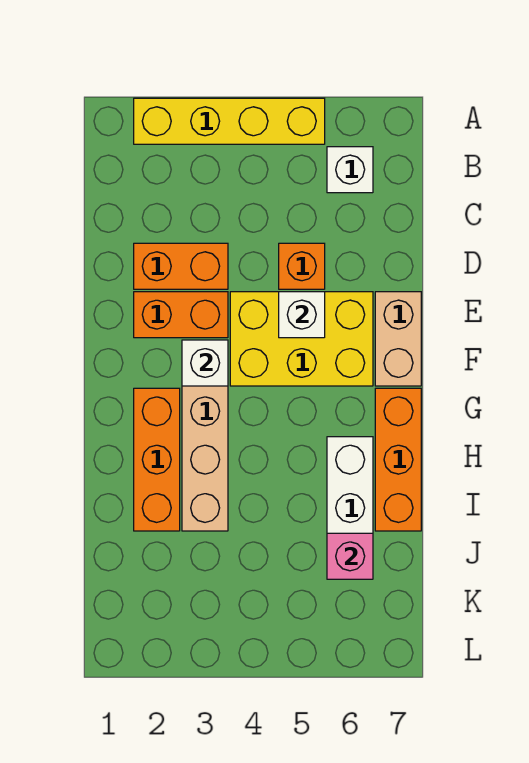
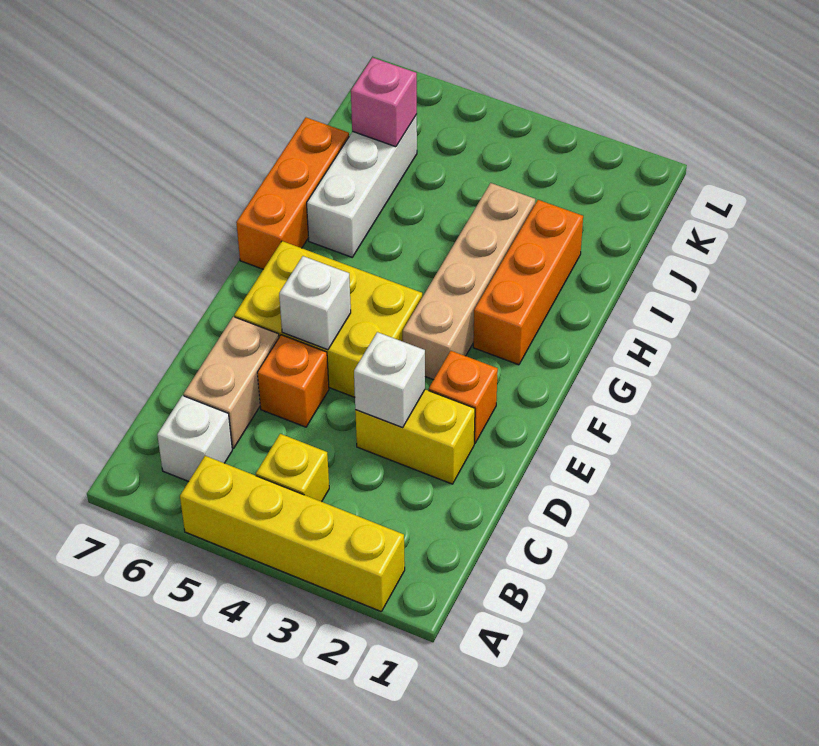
none -> yellow 1x1 brick [256,434,329,502]
orange 1x2 brick [134,243,228,289] -> yellow 1x2 brick [355,390,475,484]
orange 1x2 brick [134,292,228,338] -> orange 1x1 brick [429,351,498,443]
tan 1x2 brick [375,292,421,386] -> tan 1x2 brick moved to [184,317,279,449]
white 1x1 brick [182,340,228,386] -> white 1x1 brick moved to [354,332,425,427]

